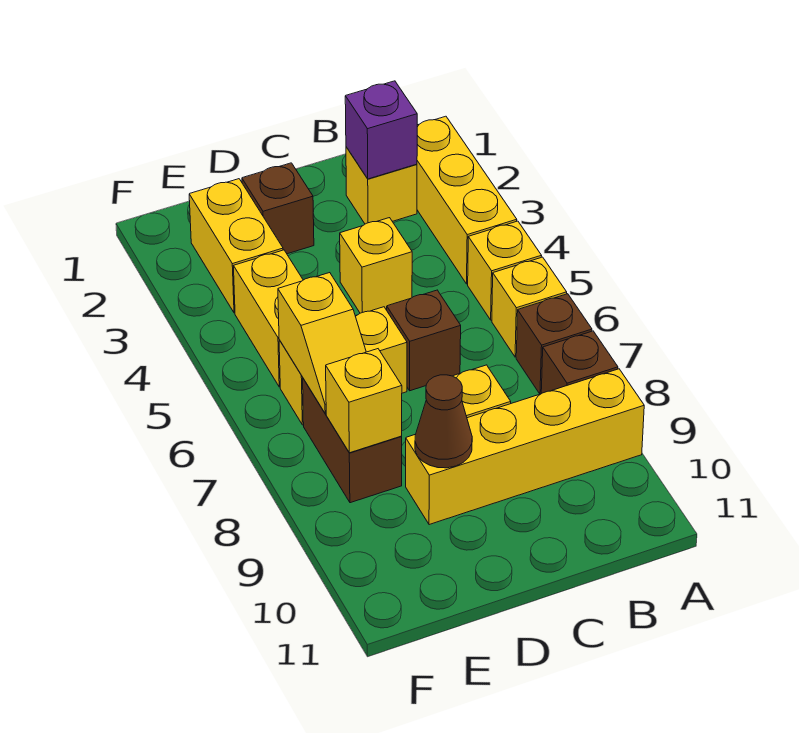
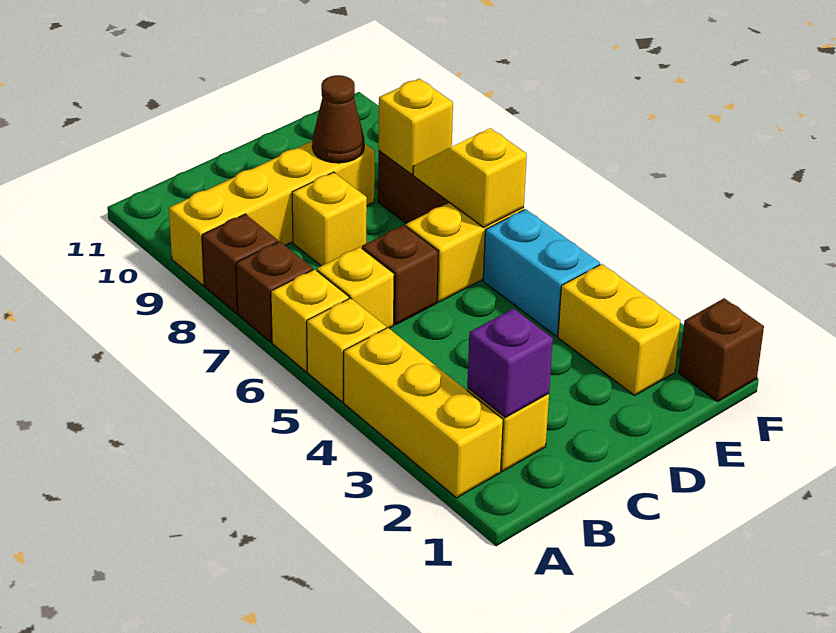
yellow 1x1 brick [340,218,412,313] -> yellow 1x1 brick moved to [317,247,394,328]
brown 1x1 brick [242,163,314,254] -> brown 1x1 brick moved to [679,298,764,401]
yellow 1x2 brick [234,250,303,387] -> cyan 1x2 brick [483,209,600,336]

